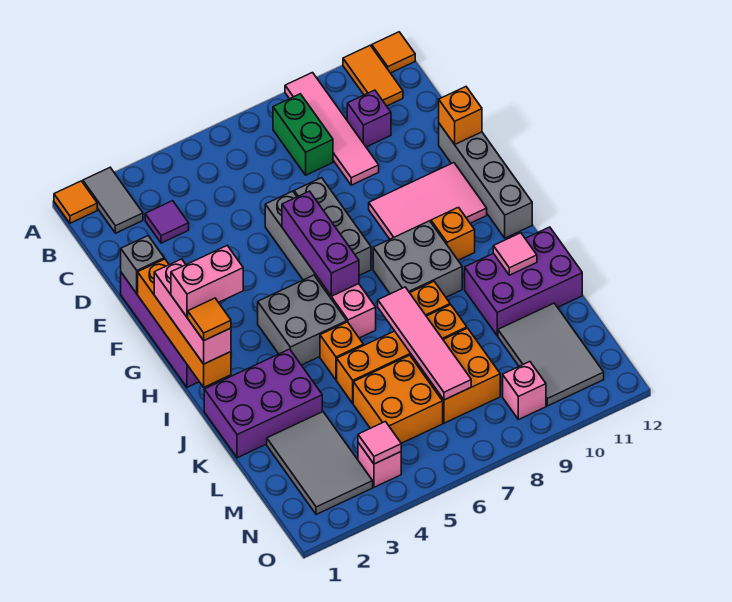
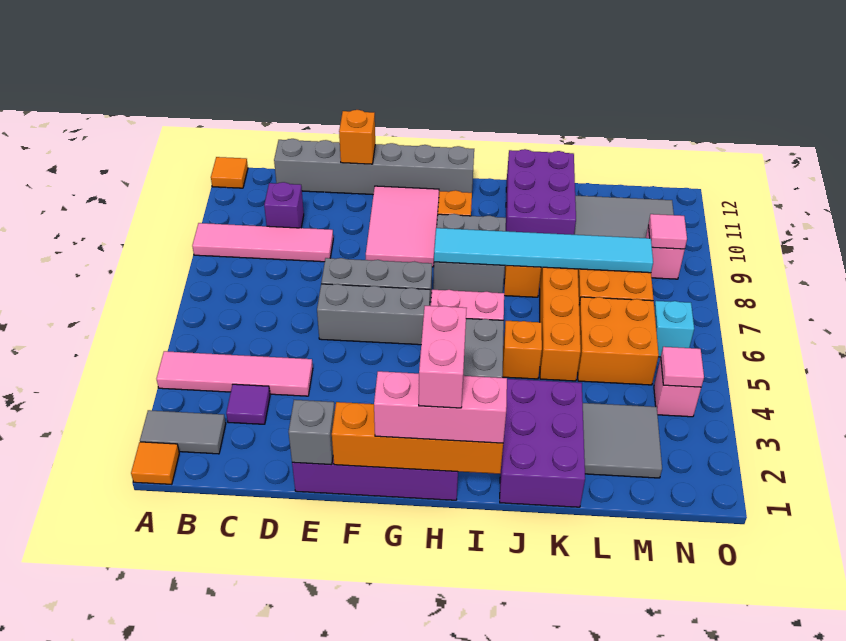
orange 1x2 tile [343,45,403,106] -> none
green 1x2 brick [273,94,333,175] -> none
grey 1x4 brick [439,124,532,238] -> grey 1x6 brick [274,139,474,195]
purple 1x3 brick [282,191,359,296] -> none
none -> cyan 1x6 tile [434,228,653,273]
orange 1x1 tile [188,298,231,340] -> none
pink 1x4 tile [378,287,471,400] -> pink 1x4 tile moved to [157,351,313,396]
pink 1x1 tile [493,233,537,275] -> pink 1x1 tile moved to [648,214,687,249]
grey 2x3 tile [267,412,373,515] -> grey 2x2 tile [583,403,662,478]
none -> cyan 1x1 brick [654,301,694,357]

